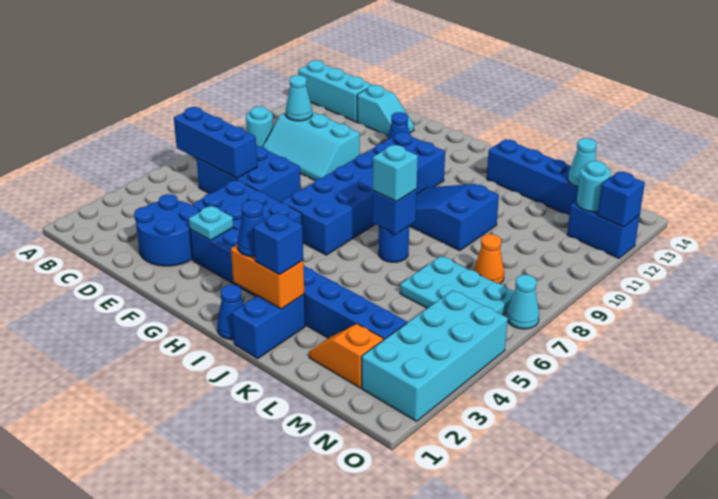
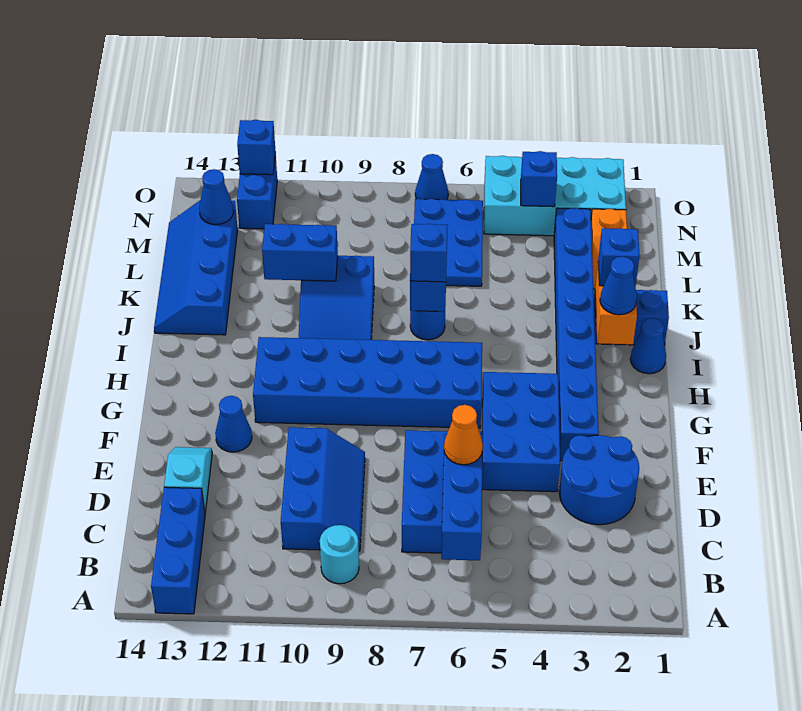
cyan 1x3 brick [298,60,372,122] -> blue 1x3 brick [151,487,205,614]
cyan 2x3 slope [263,112,360,181] -> blue 2x3 slope [281,427,365,551]
cyan 1x1 cone [286,75,312,121] -> none
cyan 1x1 plate [189,206,233,240] -> none
cyan 1x1 brick [373,145,418,202] -> blue 1x1 brick [410,224,448,282]
none -> blue 1x2 brick [262,224,338,281]
cyan 2x3 plate [400,256,514,315] -> blue 2x3 plate [414,199,483,286]
orange 1x1 cone [474,234,504,284] -> orange 1x1 cone moved to [444,405,483,465]
cyan 1x1 cone [568,138,597,187] -> blue 1x1 cone [199,169,234,225]
none -> blue 1x1 brick [521,151,557,207]
cyan 1x1 round brick [577,161,611,212] -> none
cyan 1x1 cone [506,275,539,329] -> blue 1x1 cone [415,154,448,200]

